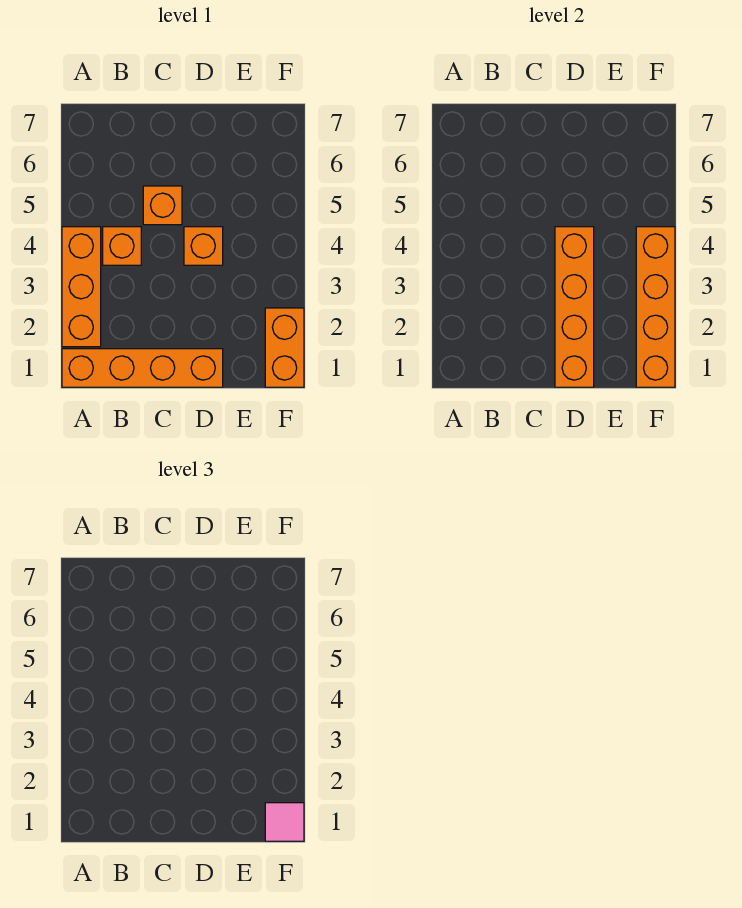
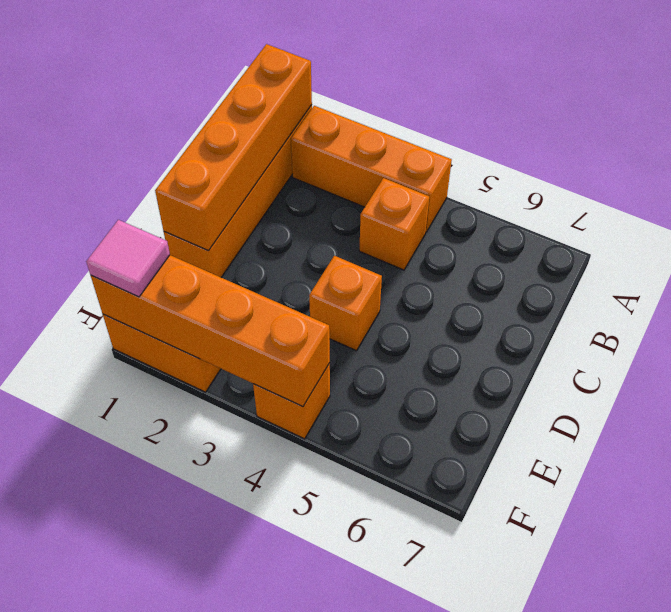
orange 1x1 brick [143,186,182,225] -> orange 1x1 brick moved to [253,363,330,439]
orange 1x4 brick [555,227,594,387] -> orange 1x4 brick turned to [155,44,312,251]

